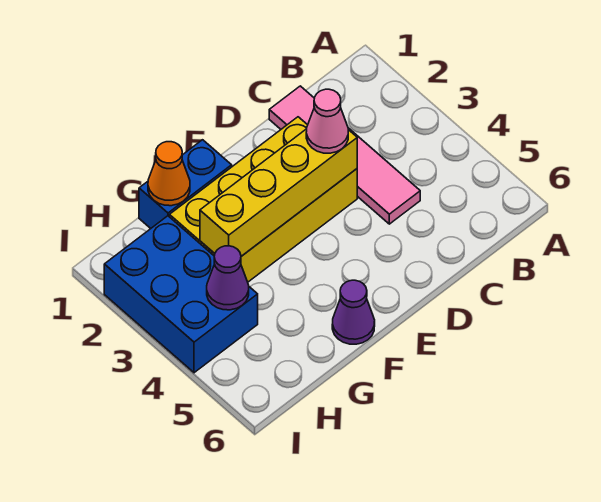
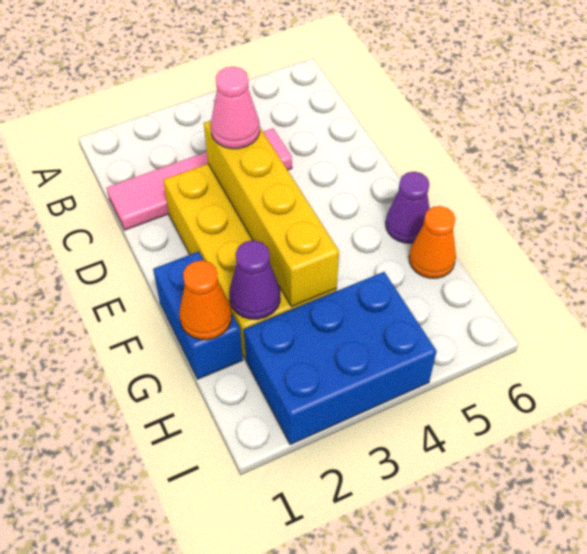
none -> orange 1x1 cone [409,206,456,278]
purple 1x1 cone [207,246,249,310] -> purple 1x1 cone moved to [229,240,280,319]

